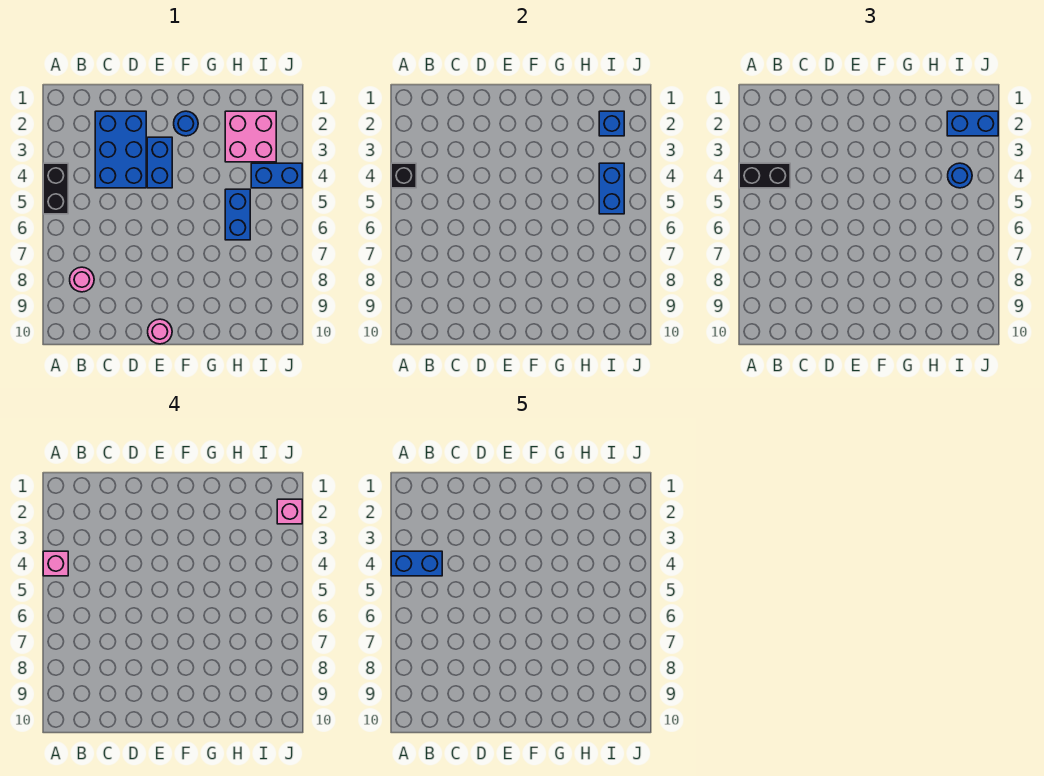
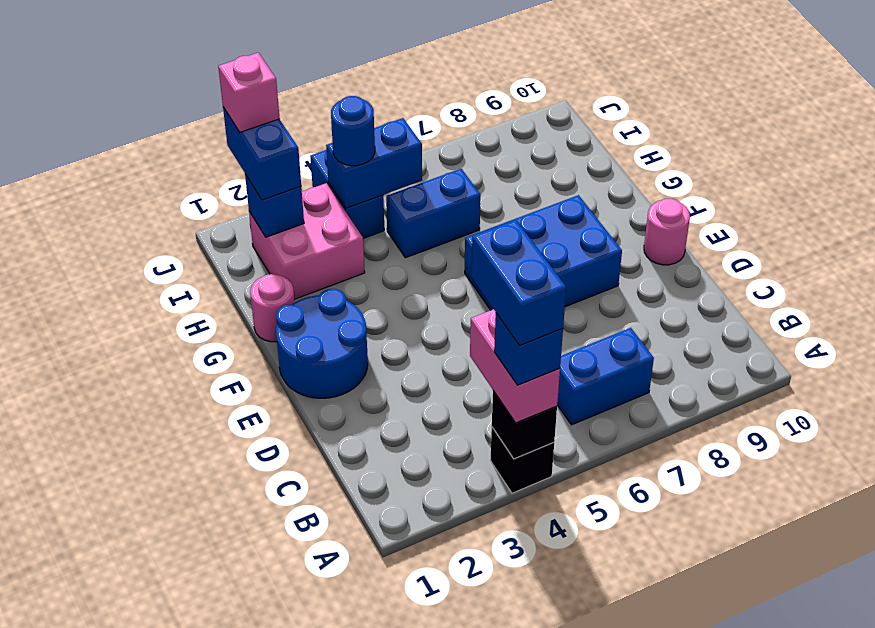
black 1x2 brick [43,163,68,214] -> black 1x1 brick [490,428,554,493]
black 1x2 brick [739,163,790,188] -> pink 1x2 brick [470,309,560,423]
pink 1x1 brick [43,551,68,576] -> blue 1x1 brick [494,313,563,385]
pink 1x1 round brick [70,267,94,292] -> pink 1x1 round brick moved to [250,274,295,342]
blue 2x3 brick [95,111,146,188] -> blue 2x3 brick moved to [465,195,622,310]
blue 1x2 brick [147,137,172,188] -> blue 1x2 brick moved to [557,328,654,425]
blue 1x1 round brick [174,111,198,136] -> blue 2x2 round brick [276,289,368,398]

